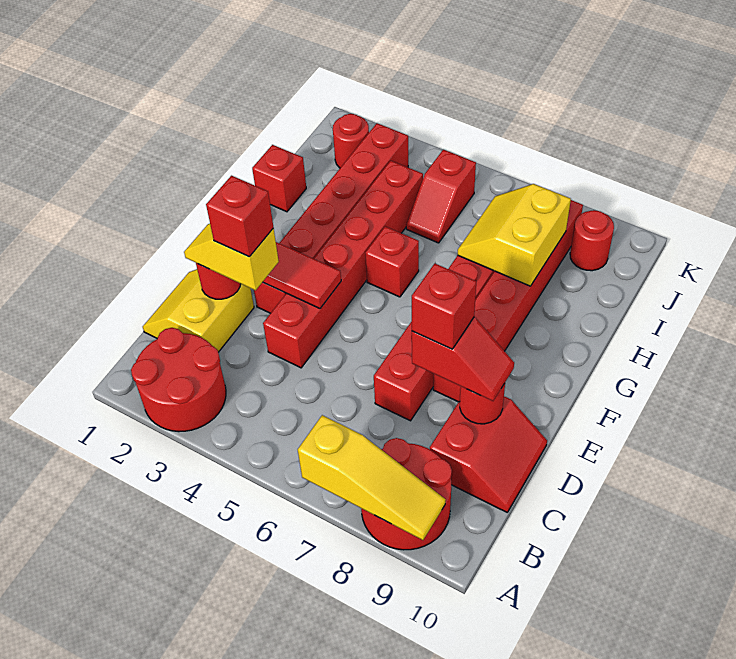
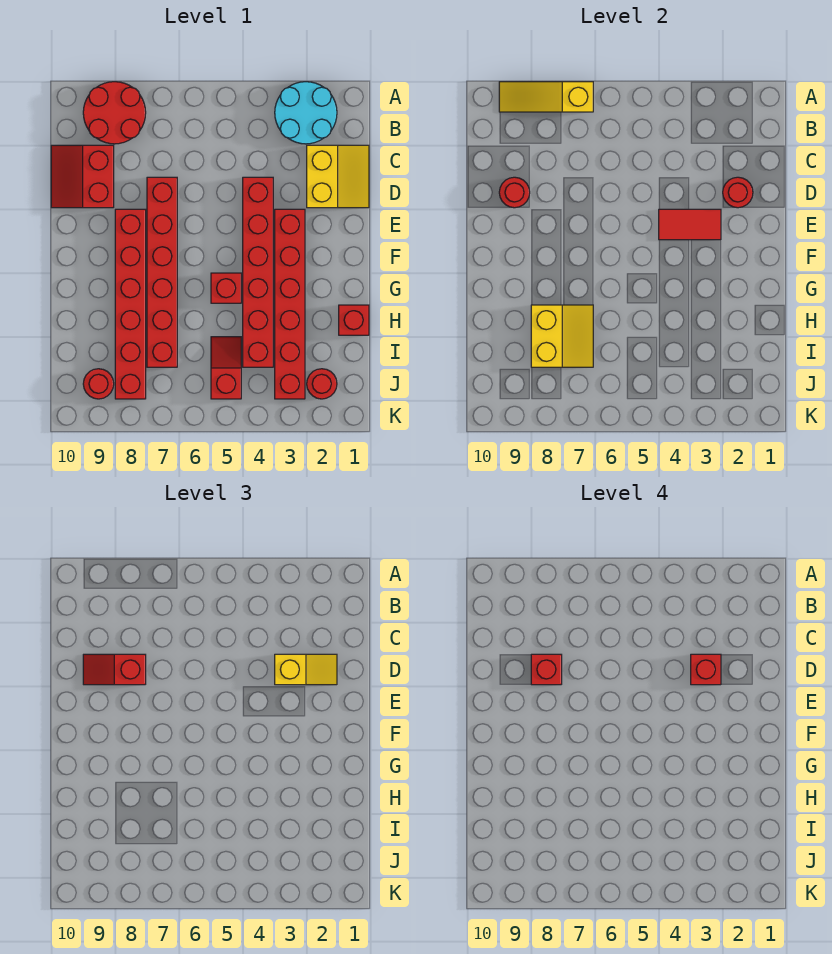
red 2x2 round brick [131,328,226,432] -> cyan 2x2 round brick [275,82,337,144]

